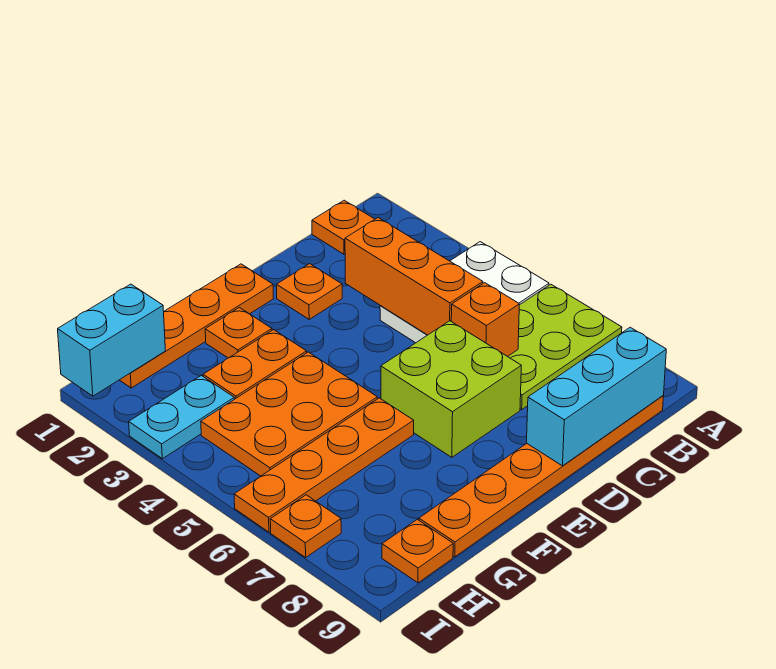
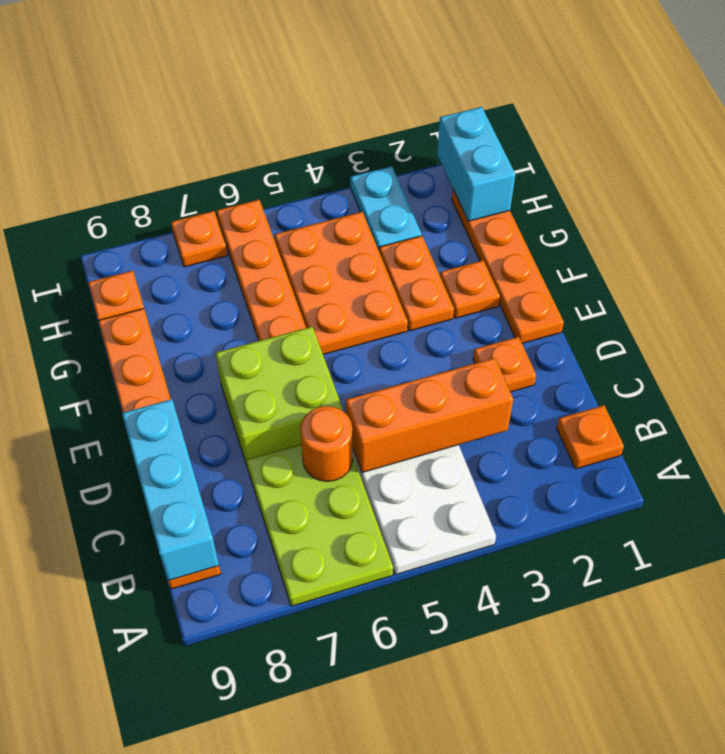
orange 1x1 brick [451,283,519,357] -> orange 1x1 round brick [300,406,353,481]

